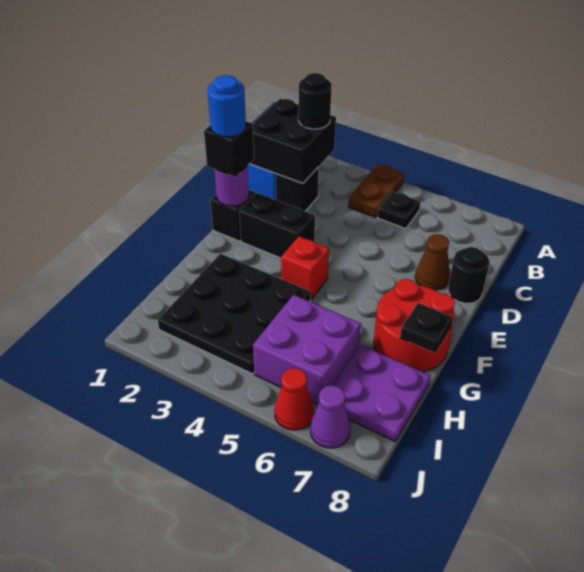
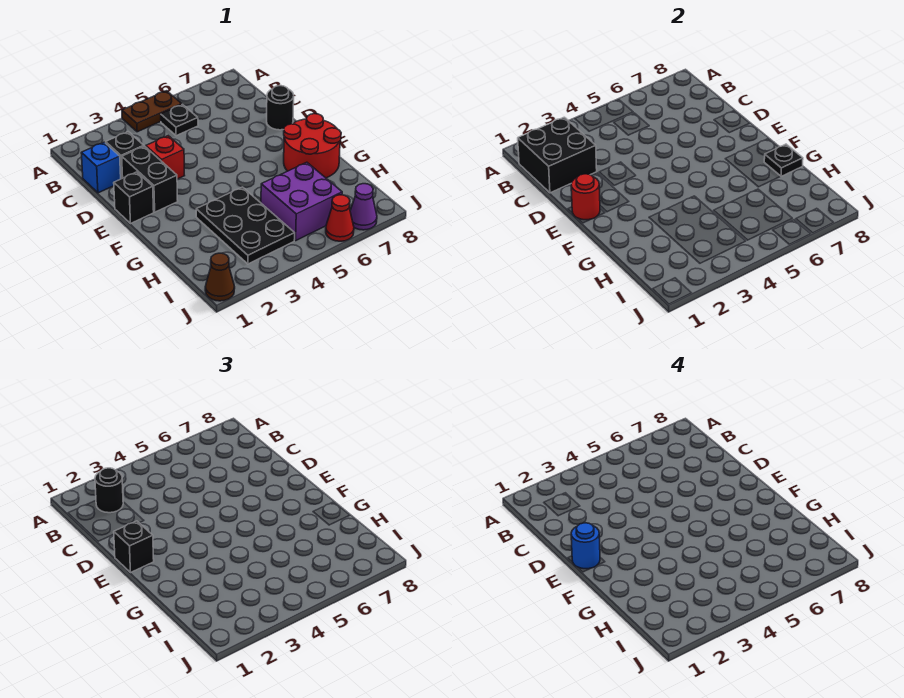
brown 1x2 plate [348,164,405,217] -> brown 1x2 plate turned to [122,91,182,132]
brown 1x1 cone [415,234,450,290] -> brown 1x1 cone moved to [205,253,235,301]
purple 1x1 round brick [214,165,249,206] -> red 1x1 round brick [571,174,600,220]
black 1x2 brick [239,193,315,258] -> black 1x2 brick turned to [122,146,178,212]
red 1x1 brick [281,236,329,300] -> red 1x1 brick moved to [146,136,185,179]
black 3x3 plate [158,254,310,374] -> black 2x3 plate [196,187,295,264]
purple 2x2 plate [333,345,431,442] -> none

